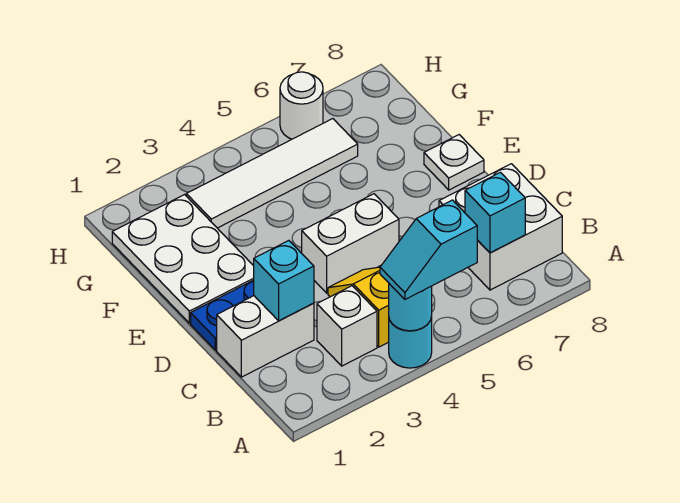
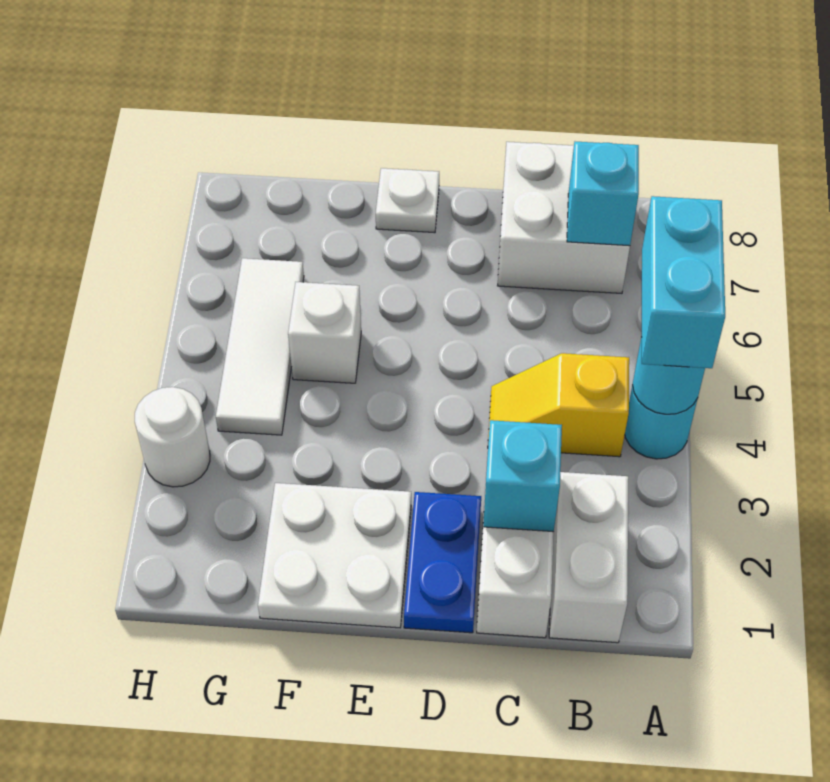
cyan 1x2 slope [380,200,477,299] -> cyan 1x2 brick [642,196,725,368]
white 1x1 brick [317,286,377,366] -> white 1x1 brick moved to [288,282,361,383]
white 1x2 brick [302,194,399,293] -> white 1x2 brick moved to [549,472,628,643]
white 2x3 plate [112,195,254,323] -> white 2x2 plate [258,483,411,628]
white 1x4 tile [186,119,358,228] -> white 1x3 tile [216,258,304,435]
white 1x1 round brick [280,72,323,139] -> white 1x1 round brick moved to [135,387,210,487]

